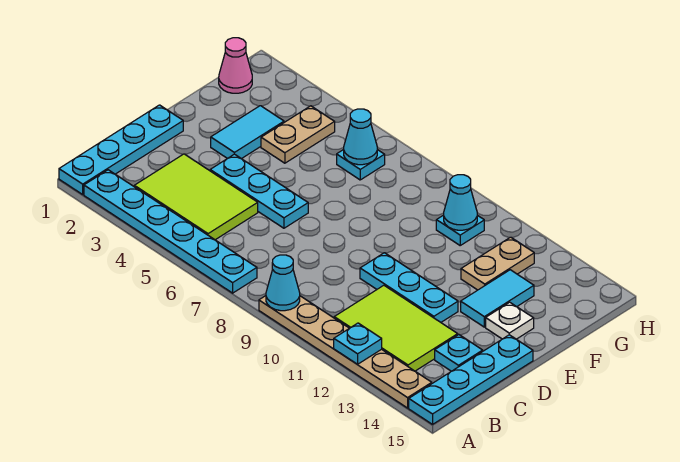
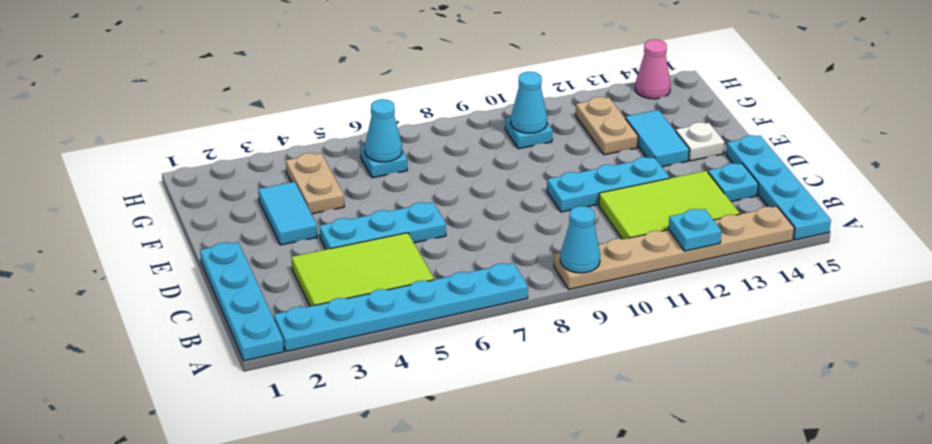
pink 1x1 cone [219,38,252,93] -> pink 1x1 cone moved to [635,39,671,99]

